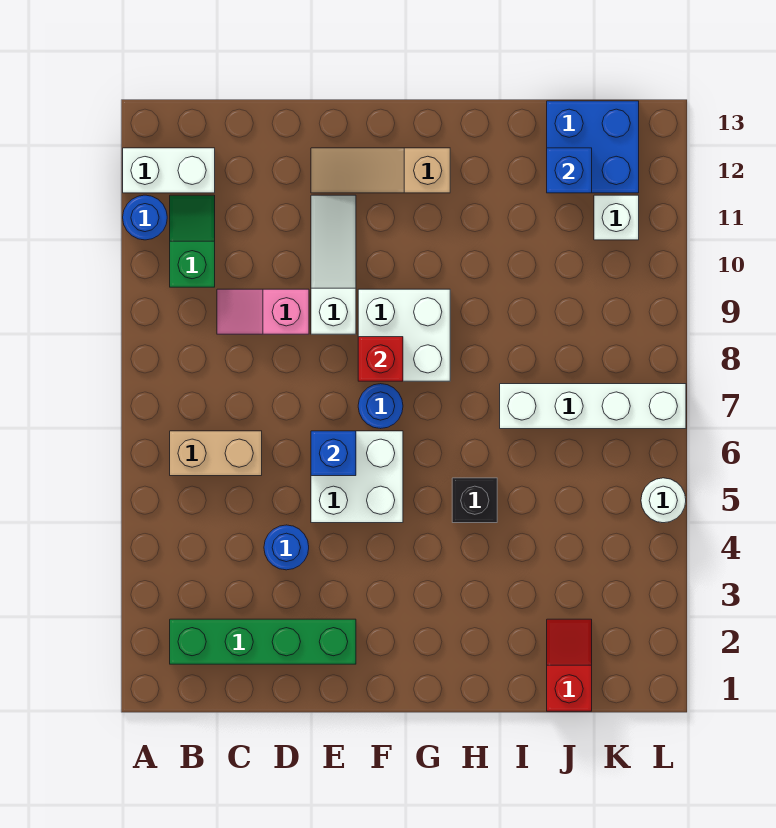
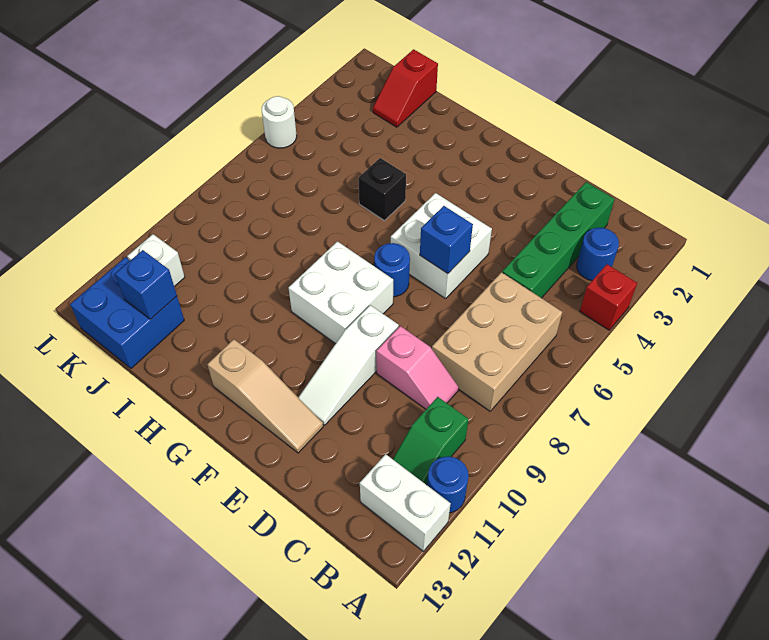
green 1x4 brick [170,619,356,664] -> green 1x4 brick turned to [502,182,615,298]
tan 1x2 brick [170,431,262,476] -> tan 2x3 brick [432,272,562,411]
blue 1x1 round brick [264,525,309,570] -> blue 1x1 round brick moved to [577,228,619,281]
red 1x1 brick [358,337,403,381] -> red 1x1 brick moved to [580,264,637,330]
white 1x4 brick [500,384,686,429] -> none

